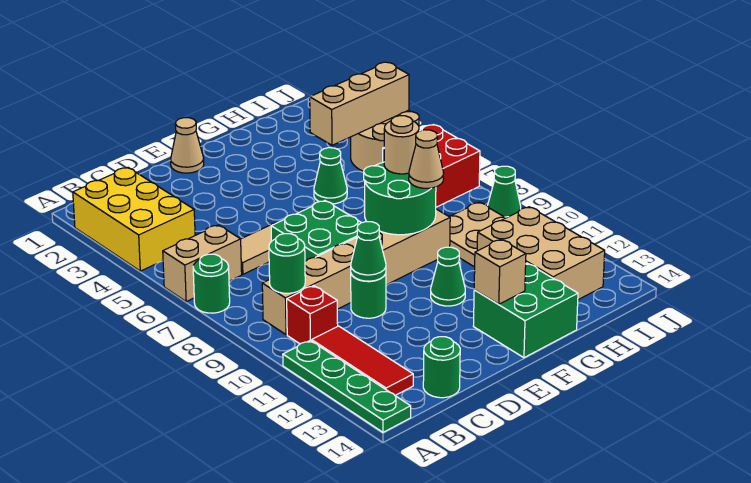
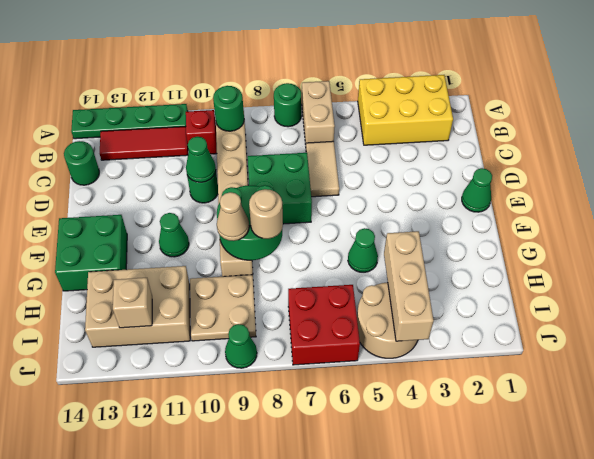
tan 1x1 cone [171,118,204,173] -> green 1x1 cone [462,168,492,212]
tan 1x1 brick [474,239,526,304] -> tan 1x1 brick moved to [113,278,152,328]

